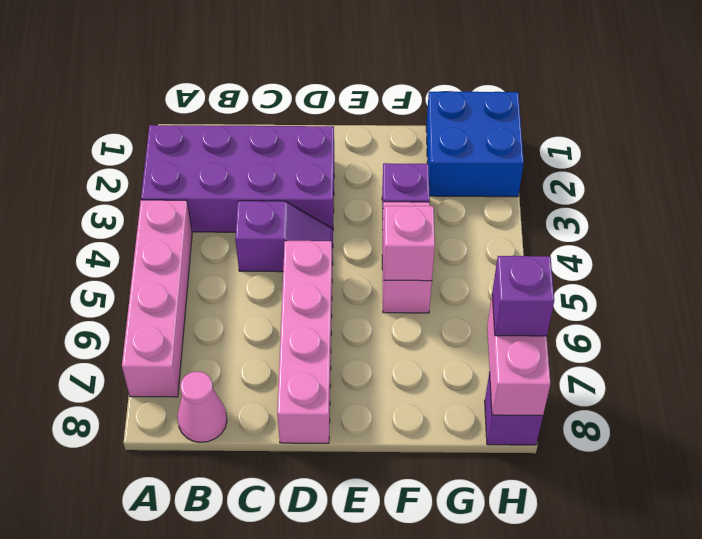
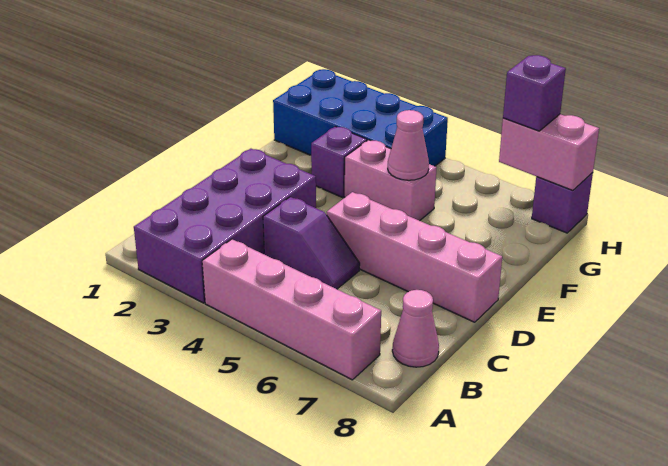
purple 1x2 slope [235,201,333,272] -> purple 1x2 slope turned to [263,197,360,289]
pink 1x1 brick [384,206,435,281] -> pink 1x1 cone [388,110,429,180]
blue 2x2 brick [426,91,524,197] -> blue 2x4 brick [273,69,448,166]

